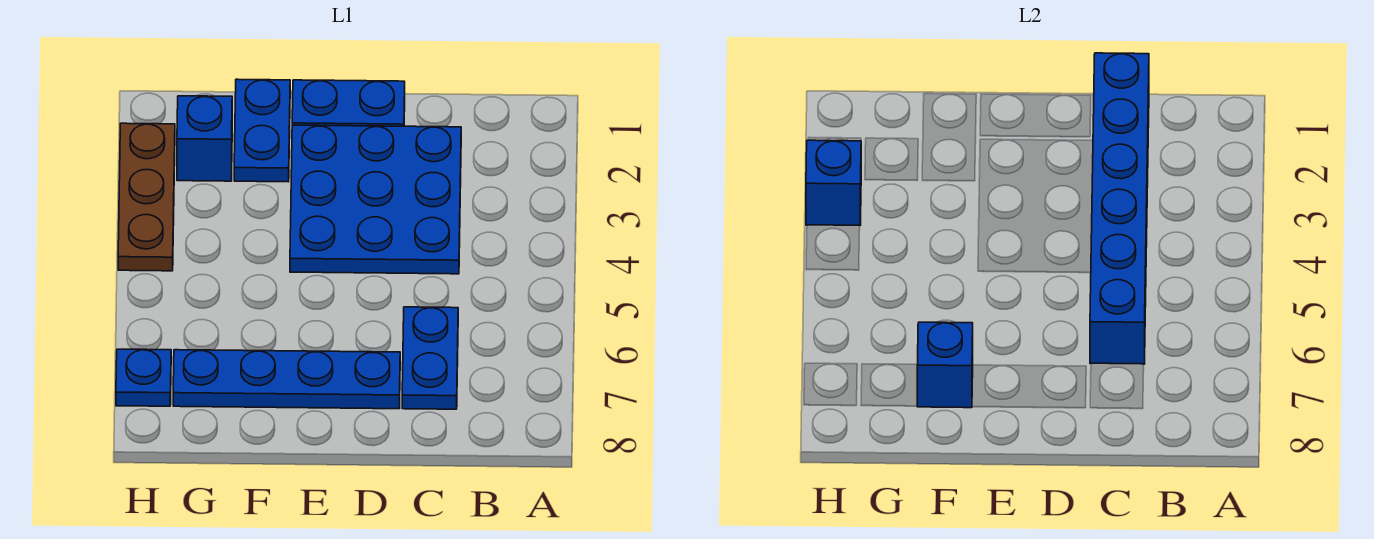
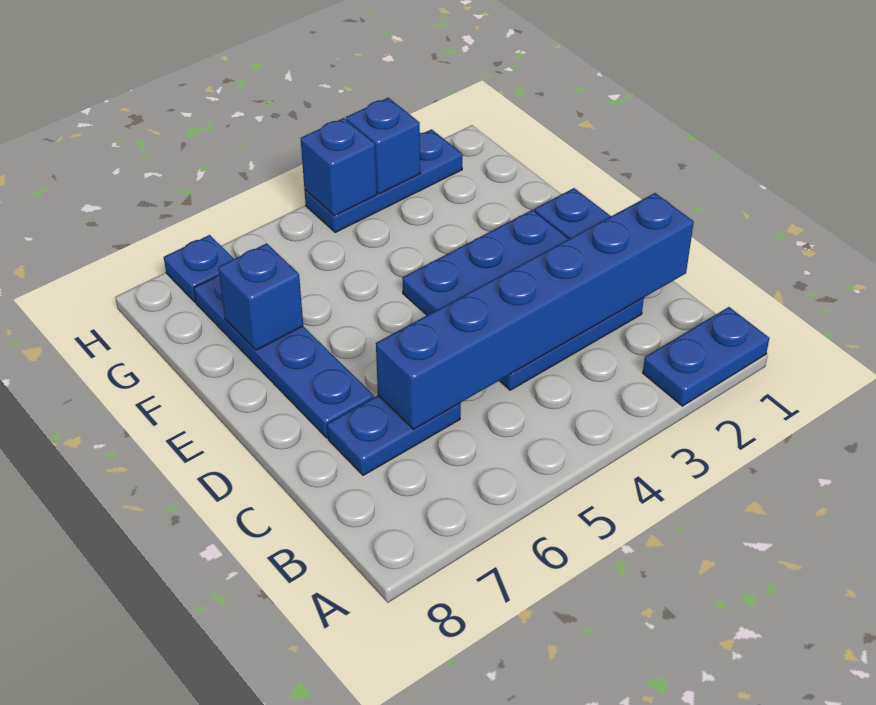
blue 1x2 plate [234,79,290,182] -> blue 1x2 plate moved to [643,307,769,406]
blue 1x1 brick [177,96,232,181] -> blue 1x1 brick moved to [301,118,377,216]
brown 1x3 plate [118,123,175,271] -> blue 1x3 plate [304,129,462,232]

